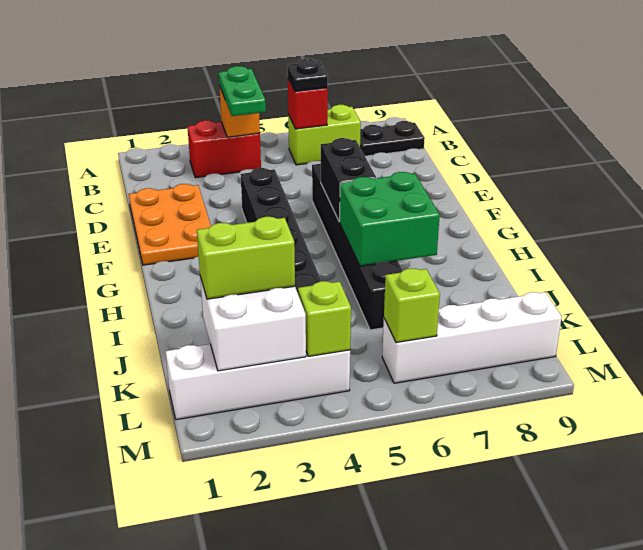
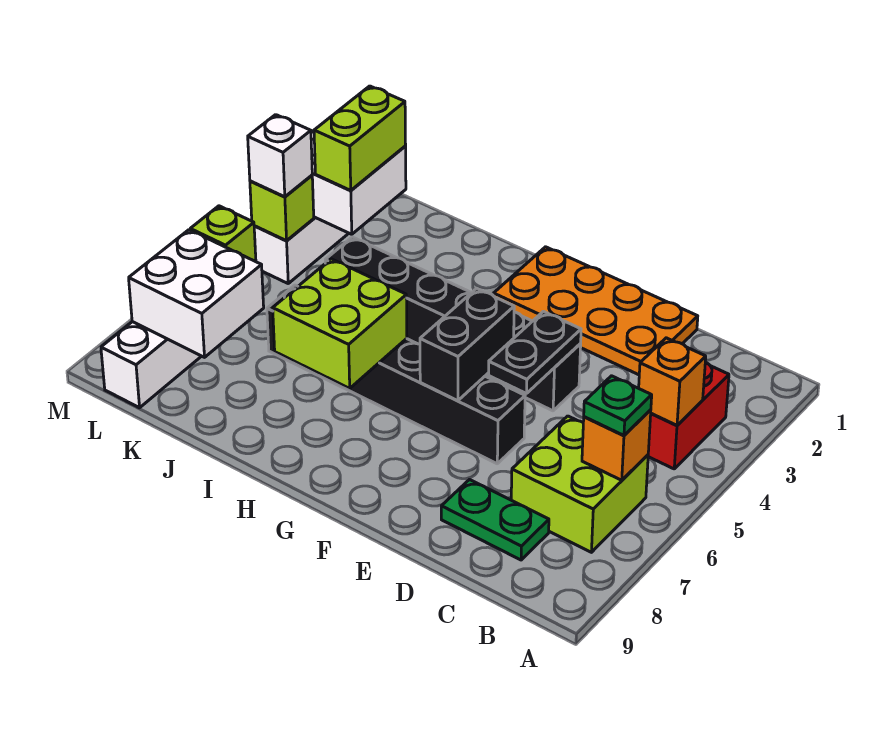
green 1x2 plate [219,66,266,116] -> green 1x2 plate moved to [441,480,549,560]
lime 1x2 brick [288,105,361,165] -> lime 2x2 brick [511,416,648,552]
red 1x1 brick [288,79,328,129] -> orange 1x1 brick [582,410,651,480]
black 1x1 plate [287,59,328,92] -> green 1x1 plate [584,376,652,435]
black 1x2 plate [360,121,425,156] -> black 1x2 plate moved to [488,311,581,394]
orange 2x3 plate [129,184,211,265] -> orange 2x4 plate [494,247,698,375]
black 1x2 brick [321,138,376,222] -> black 1x2 brick turned to [420,289,514,401]
green 2x2 brick [340,172,440,266] -> lime 2x2 brick [273,259,407,388]
none -> white 2x2 brick [129,230,264,357]
none -> white 1x1 brick [248,115,312,197]

